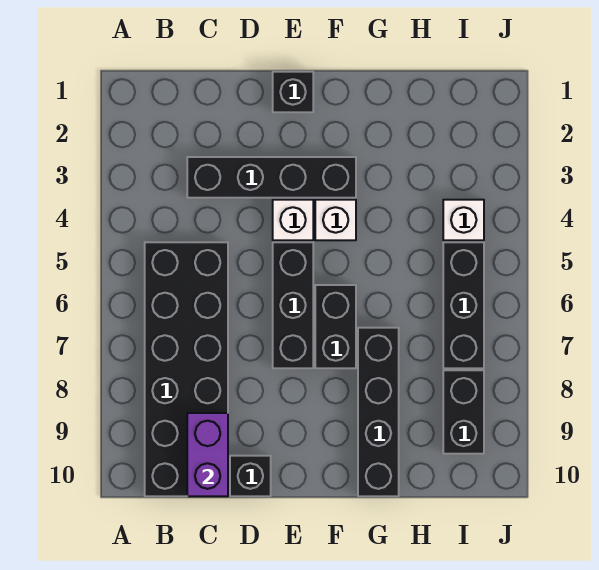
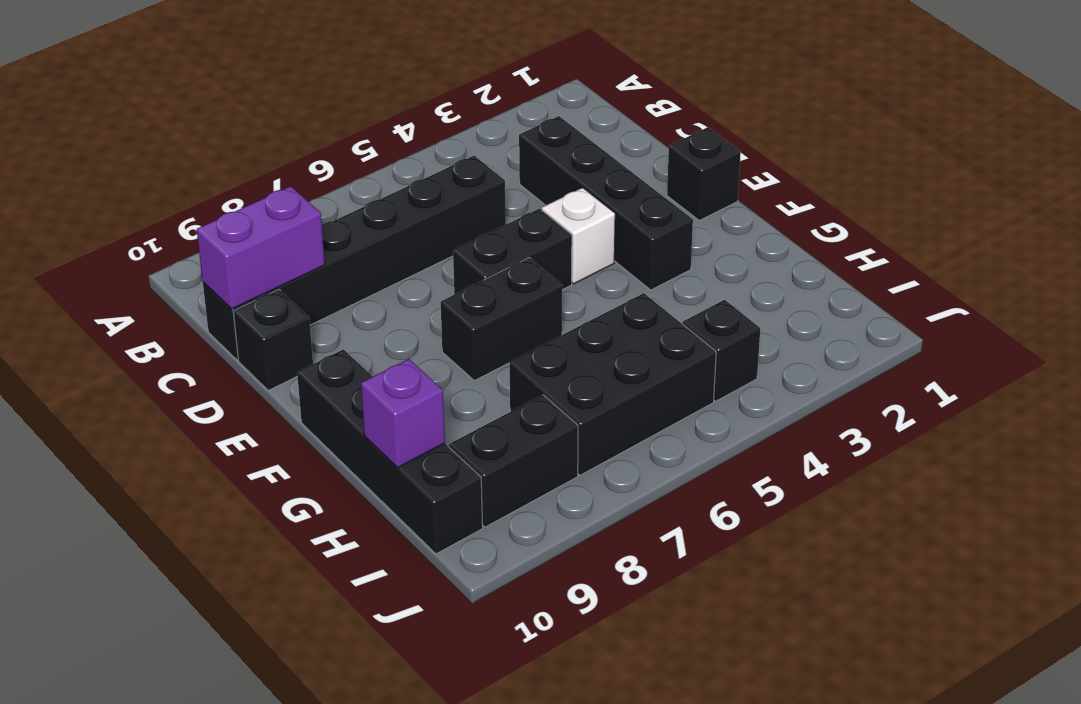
black 2x6 brick [145,242,228,496] -> black 1x6 brick [203,156,506,360]
black 1x3 brick [273,242,313,368] -> black 1x2 brick [453,209,572,294]
white 1x1 brick [315,200,356,240] -> none
black 1x4 brick [358,328,399,496] -> black 1x4 brick turned to [297,349,483,554]
none -> purple 1x1 brick [361,359,445,468]
white 1x1 brick [443,200,484,240] -> black 1x1 brick [683,300,760,401]
black 1x3 brick [443,242,484,368] -> black 2x3 brick [509,293,716,475]

